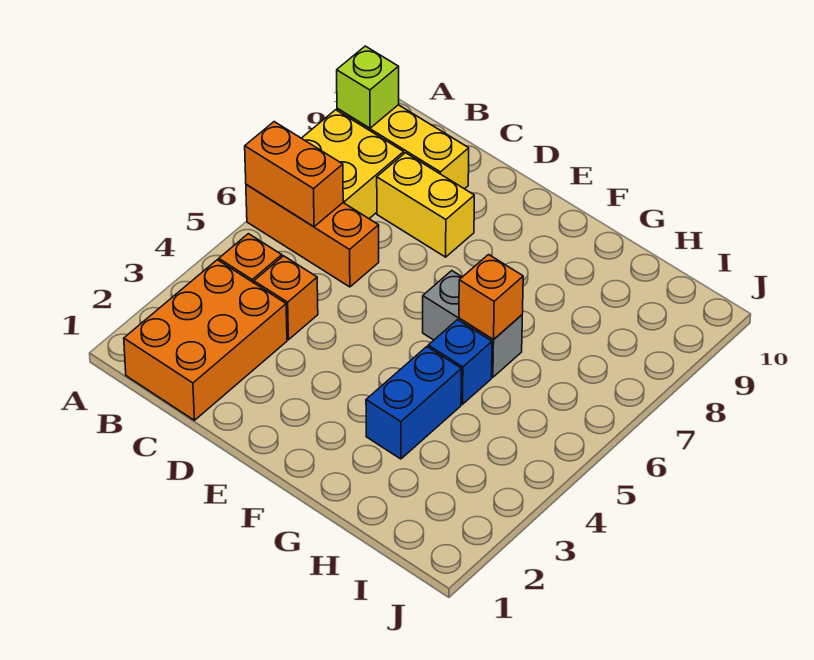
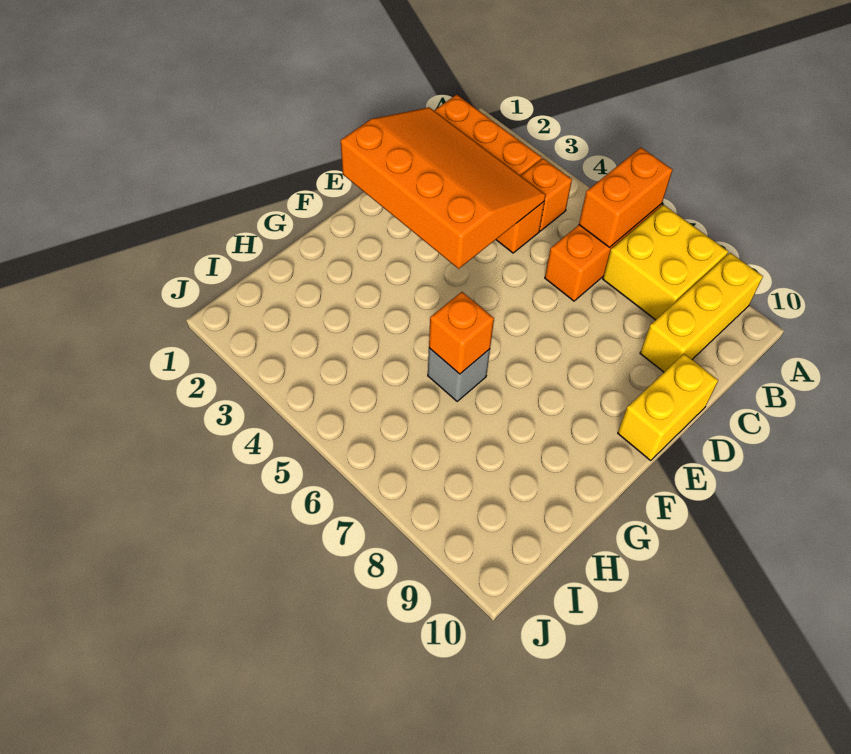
lime 1x1 brick [337,46,399,128] -> none
none -> orange 3x4 slope [341,107,546,269]
yellow 1x2 brick [377,153,474,257] -> yellow 1x2 brick moved to [618,354,718,461]
grey 1x2 brick [423,271,522,377] -> grey 1x1 brick [428,348,490,401]
blue 1x2 brick [366,347,461,459] -> none
blue 1x1 brick [428,320,492,404] -> none

